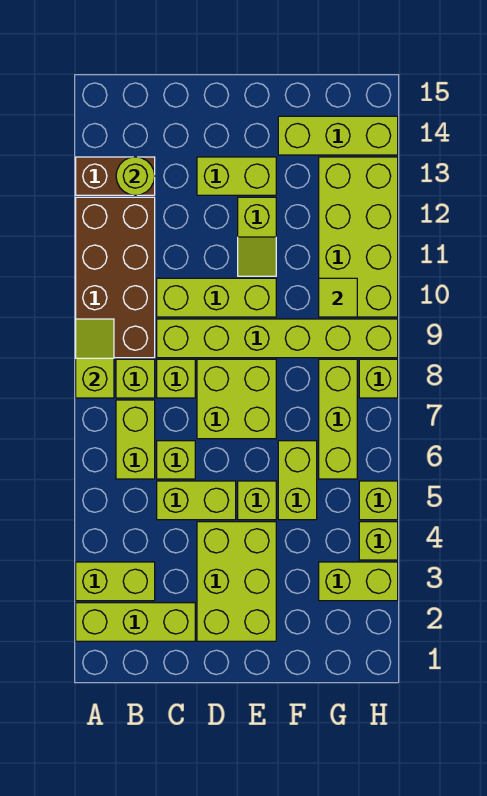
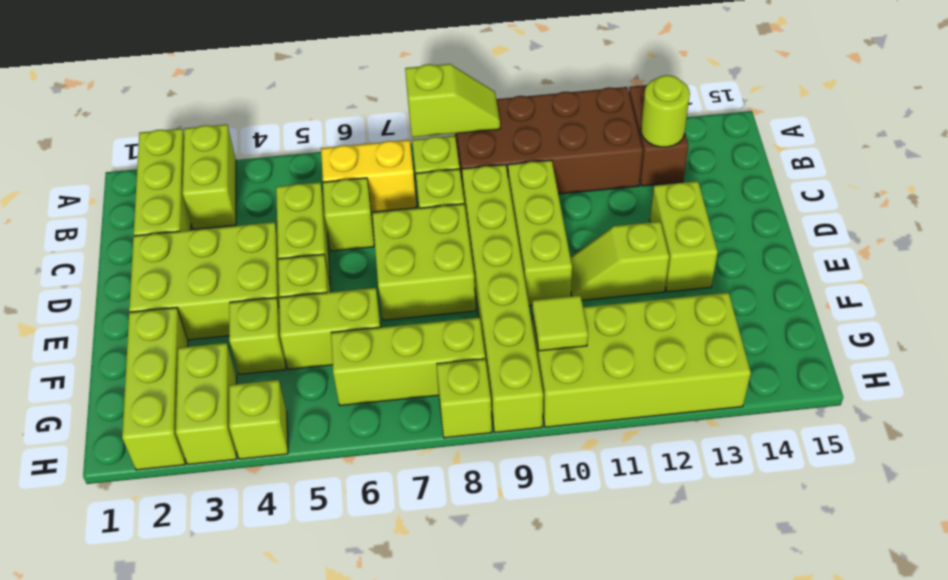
lime 1x2 brick [116,400,155,479] -> yellow 1x2 brick [321,140,417,212]
lime 1x3 brick [278,116,398,155] -> lime 1x3 brick moved to [122,308,188,470]
lime 1x1 brick [359,481,398,520] -> lime 1x1 brick moved to [229,298,286,374]

